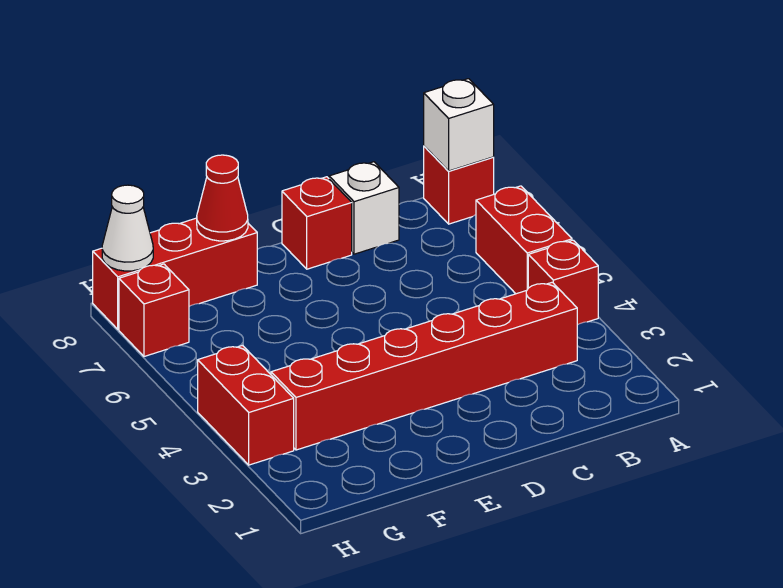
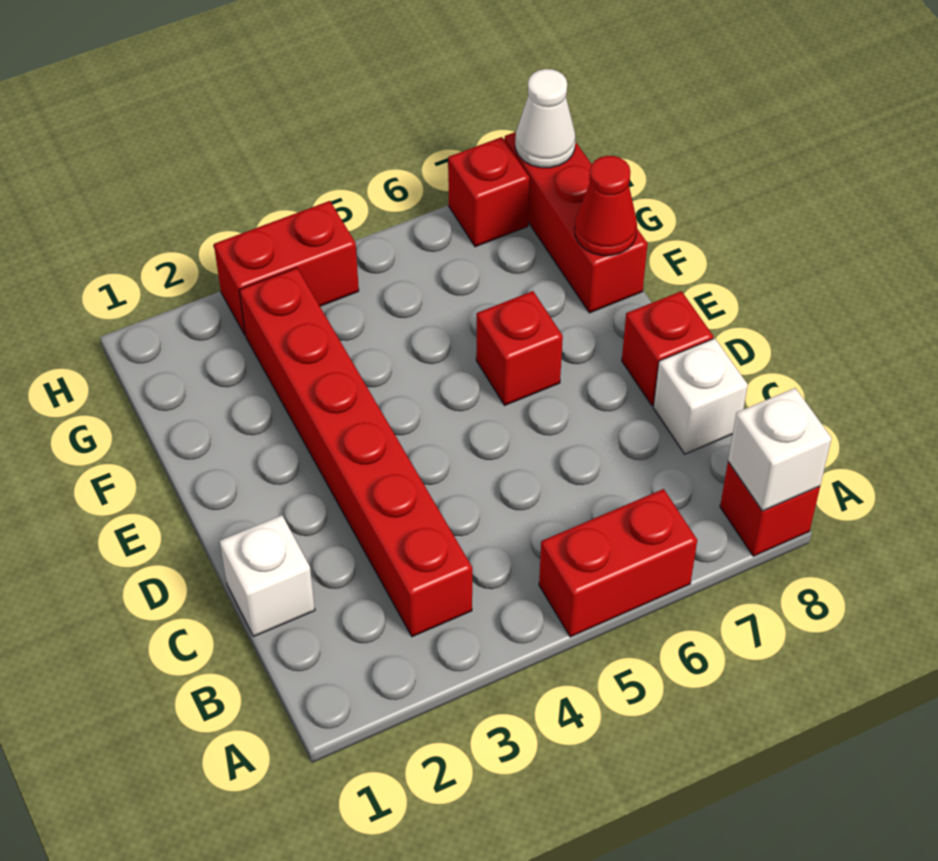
red 1x1 brick [528,240,598,325] -> red 1x1 brick moved to [476,291,563,405]
none -> white 1x1 brick [220,515,315,637]

